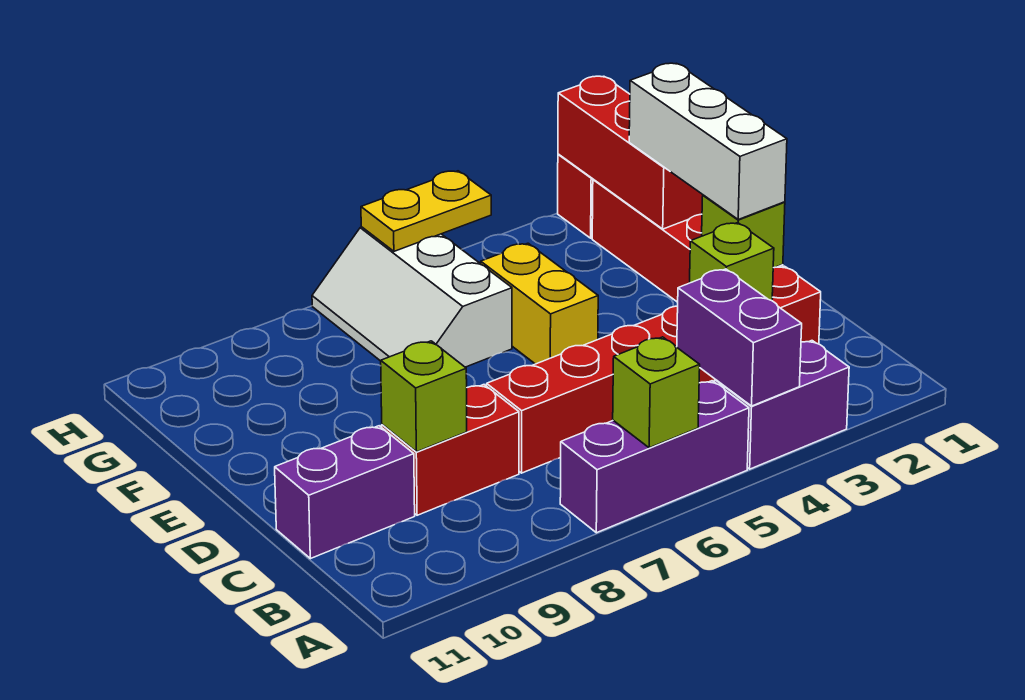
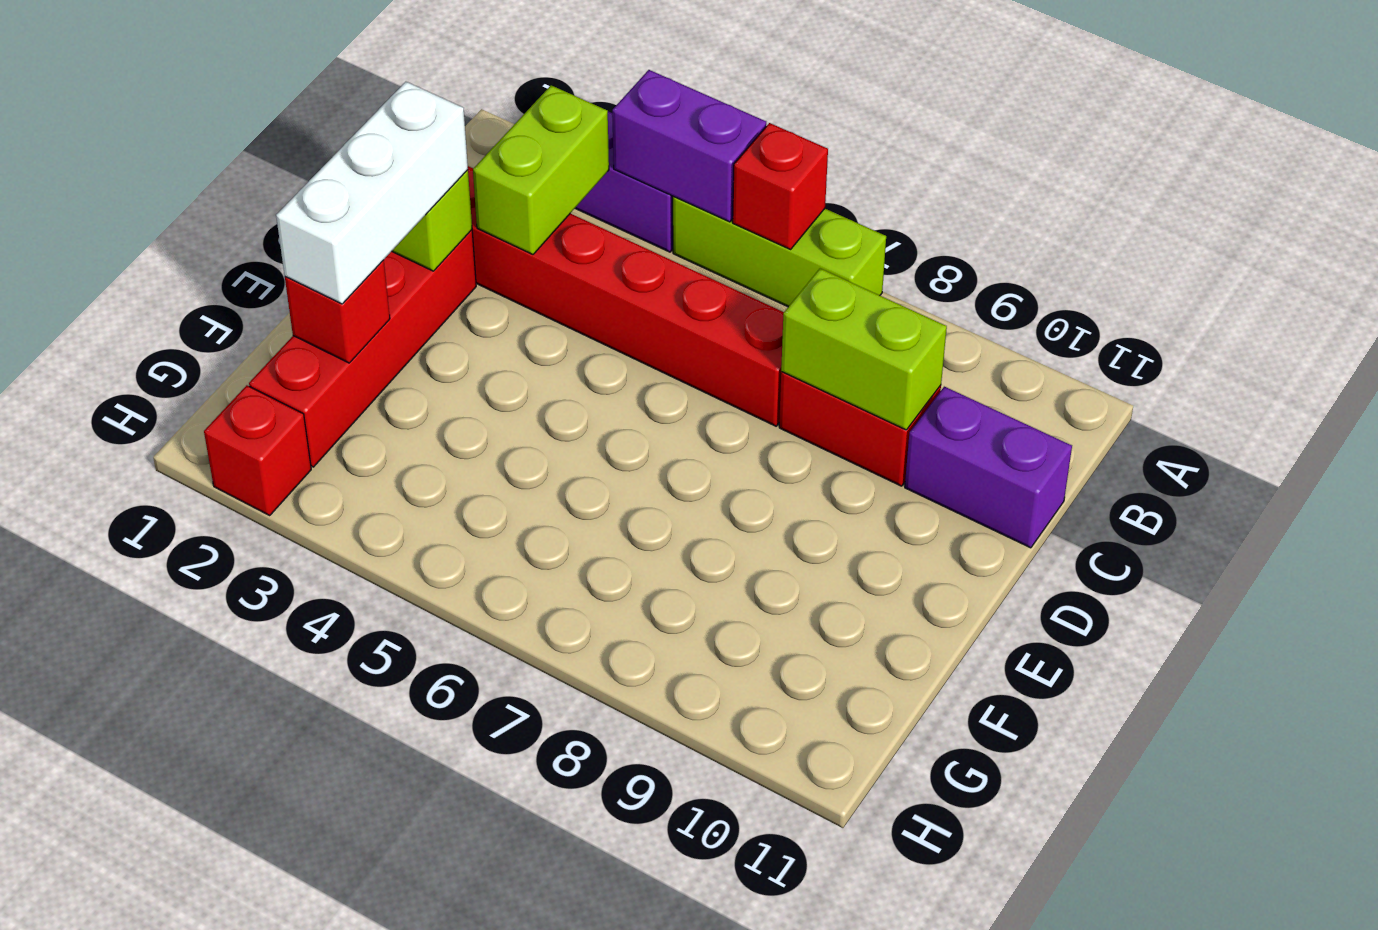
purple 1x2 brick [677,269,802,406] -> purple 1x2 brick turned to [612,70,766,222]
purple 1x3 brick [560,381,749,533] -> lime 1x3 brick [673,196,886,307]
lime 1x1 brick [613,337,700,448] -> red 1x1 brick [733,123,828,249]
lime 1x1 brick [690,223,774,301] -> lime 1x2 brick [473,85,609,254]
lime 1x1 brick [381,341,467,452] -> lime 1x2 brick [781,269,947,430]
yellow 1x2 brick [481,243,598,364] -> none
red 1x3 brick [558,76,703,229] -> red 1x1 brick [285,260,390,363]
white 2x3 slope [312,227,512,367] -> none
yellow 1x2 plate [361,171,491,251] -> none

